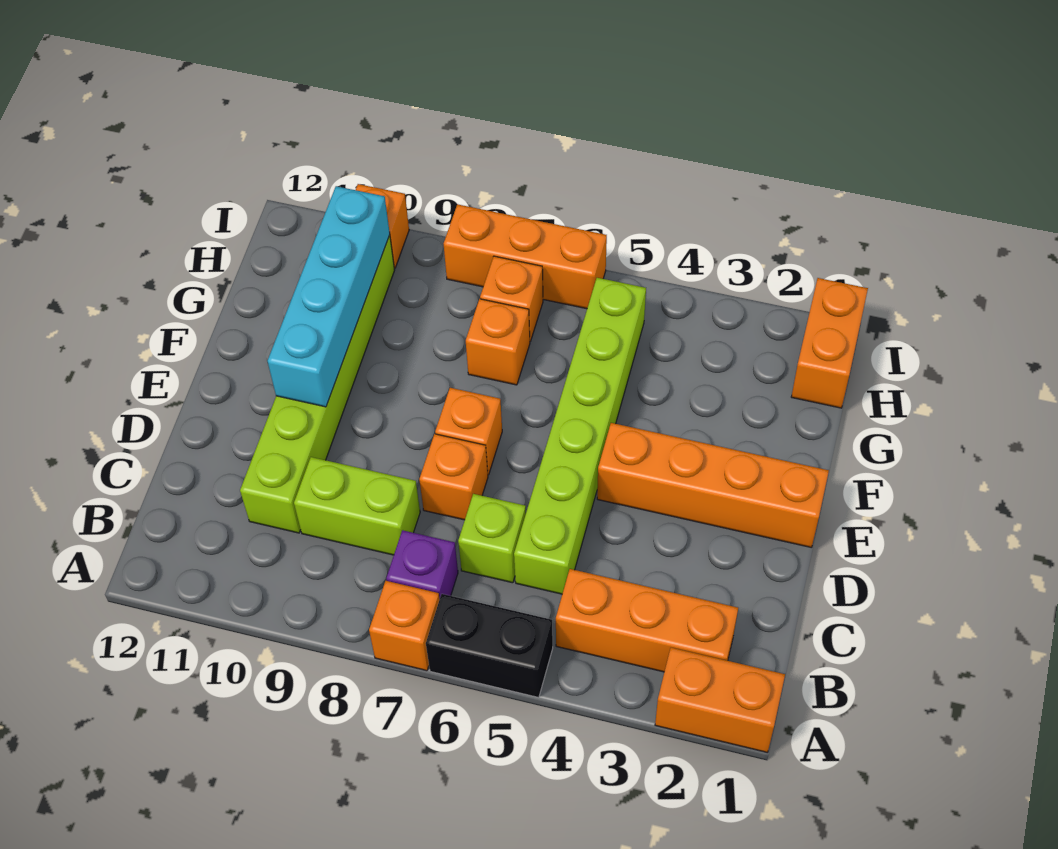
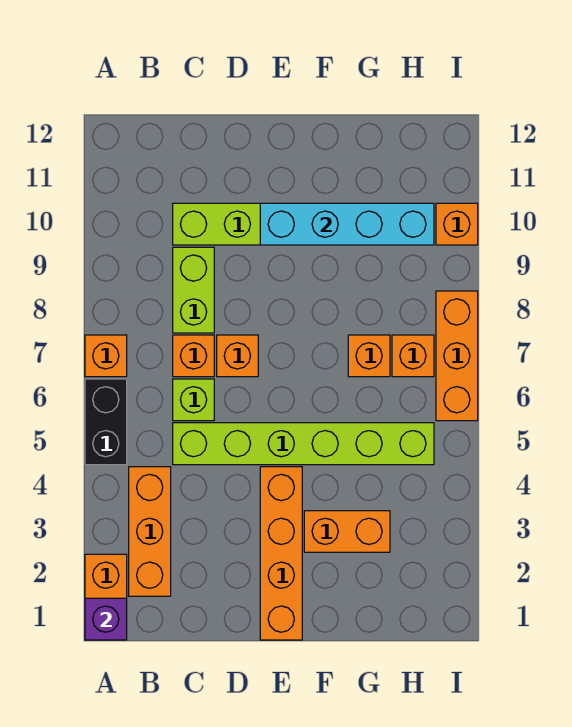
purple 1x1 brick [386,530,458,599] -> purple 1x1 brick moved to [85,598,127,640]
orange 1x1 brick [435,388,502,475] -> orange 1x1 brick moved to [173,335,214,377]
orange 1x2 brick [791,278,868,408] -> orange 1x2 brick moved to [304,511,390,552]

